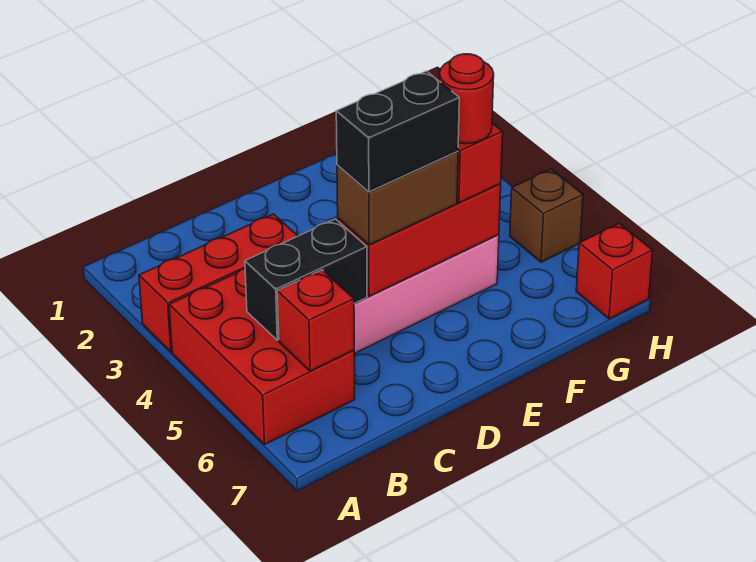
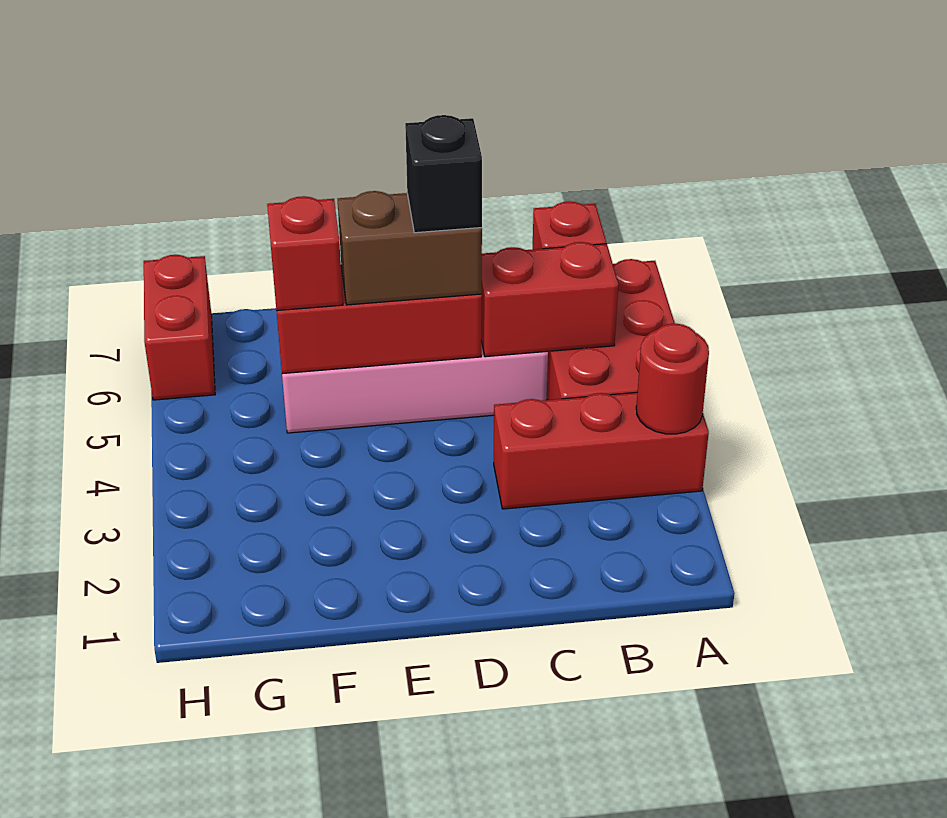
black 1x2 brick [245,219,367,340] -> red 1x2 brick [481,242,618,357]
black 1x2 brick [336,71,459,192] -> black 1x1 brick [405,115,482,233]
red 1x1 round brick [439,54,494,144] -> red 1x1 round brick moved to [636,323,709,434]
brown 1x1 brick [510,169,583,262] -> none
red 1x1 brick [576,223,653,319] -> red 1x2 brick [144,255,215,400]

